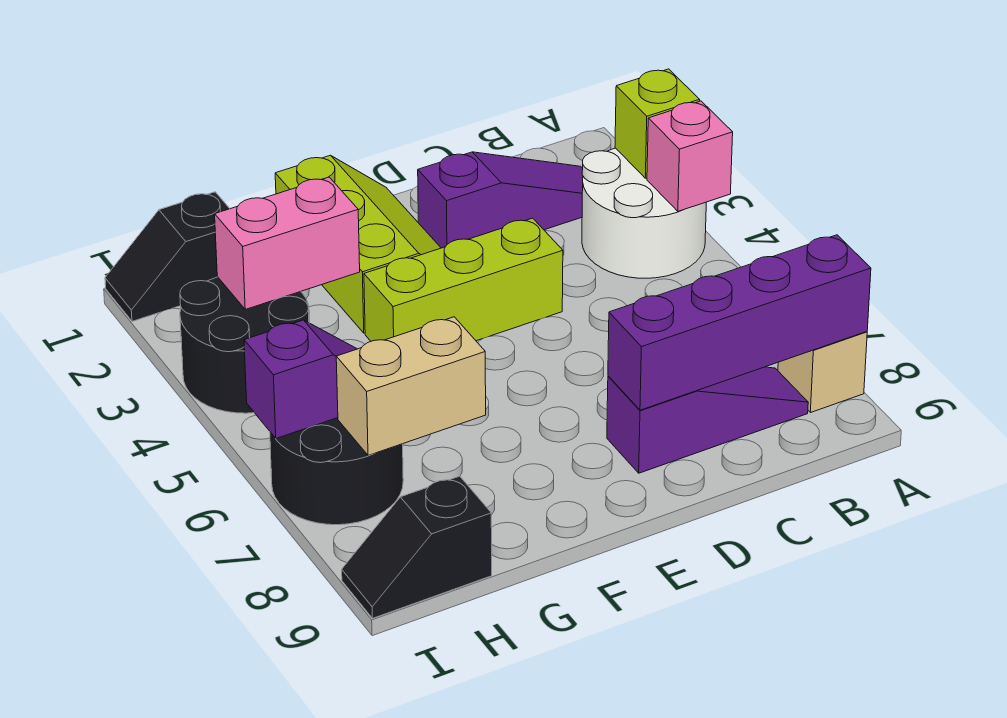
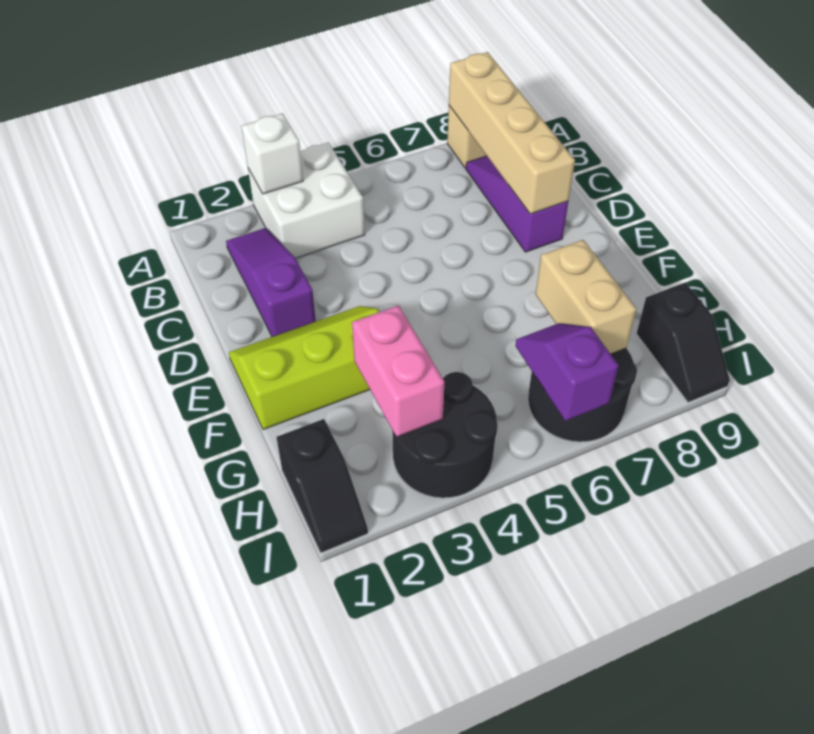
white 2x2 round brick [582,148,706,278] -> white 2x2 brick [248,142,365,258]
lime 1x1 brick [615,69,700,178] -> white 1x1 brick [242,113,303,194]
pink 1x1 brick [647,101,733,211] -> none
purple 1x4 brick [608,235,871,410] -> tan 1x4 brick [449,52,575,214]
lime 1x3 brick [364,218,563,341] -> none

